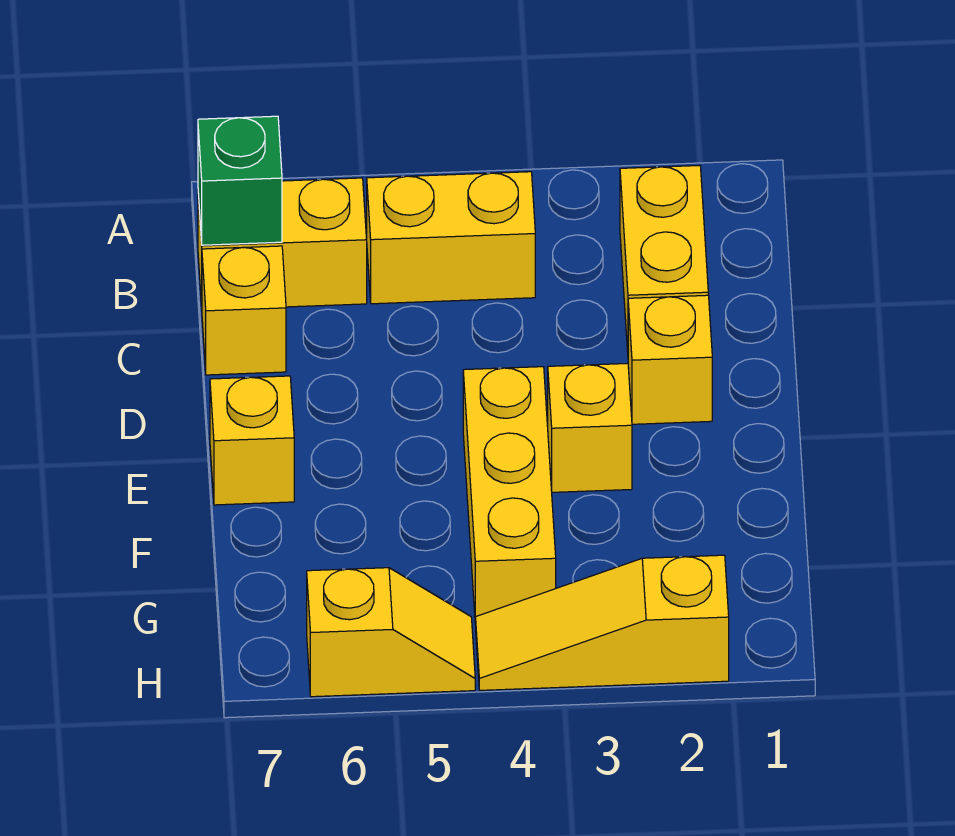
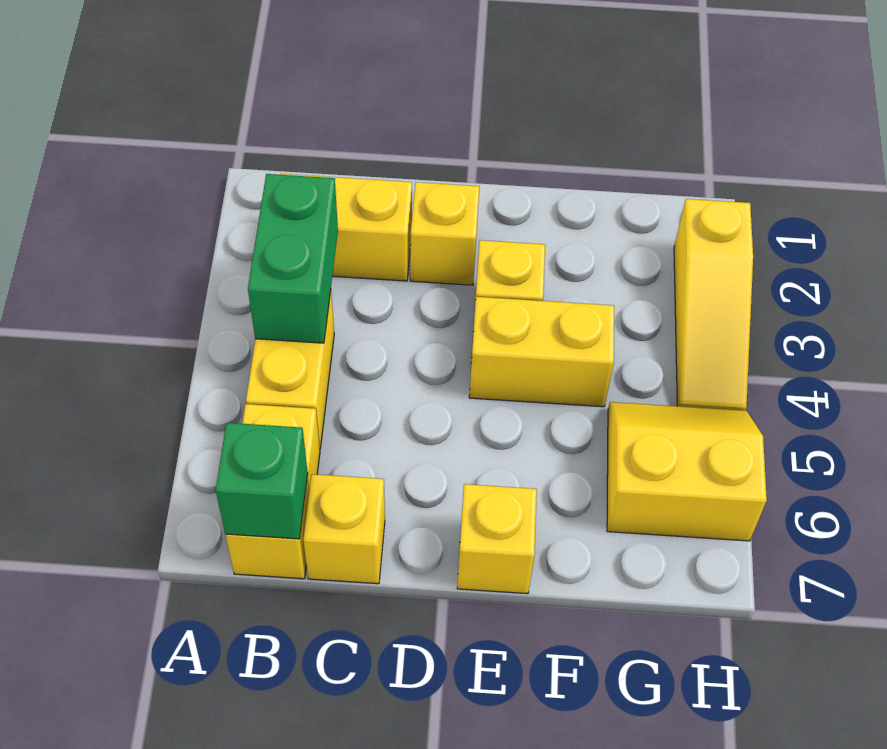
none -> green 1x2 brick [248,174,338,343]
yellow 1x3 brick [463,367,556,625] -> yellow 1x2 brick [469,297,614,407]
yellow 1x2 slope [307,568,475,697] -> yellow 2x2 slope [607,402,767,541]

